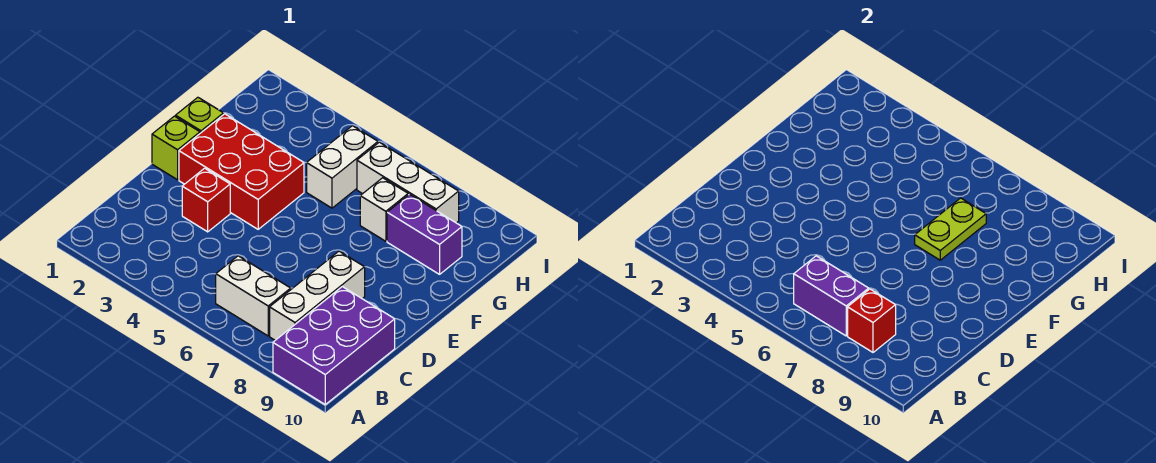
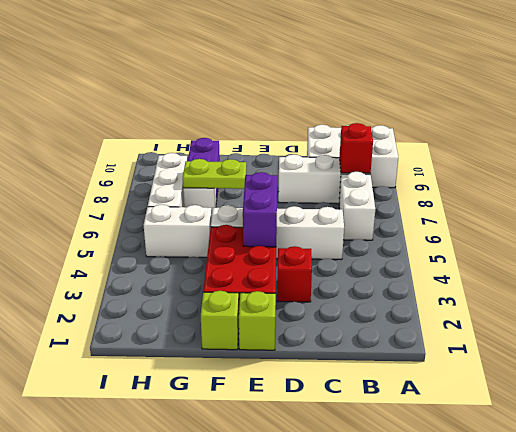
purple 2x3 brick [273,287,395,404] -> white 2x3 brick [307,125,398,188]
purple 1x2 brick [794,256,869,336] -> purple 1x2 brick moved to [243,172,277,247]
none -> white 1x4 brick [211,205,344,260]

